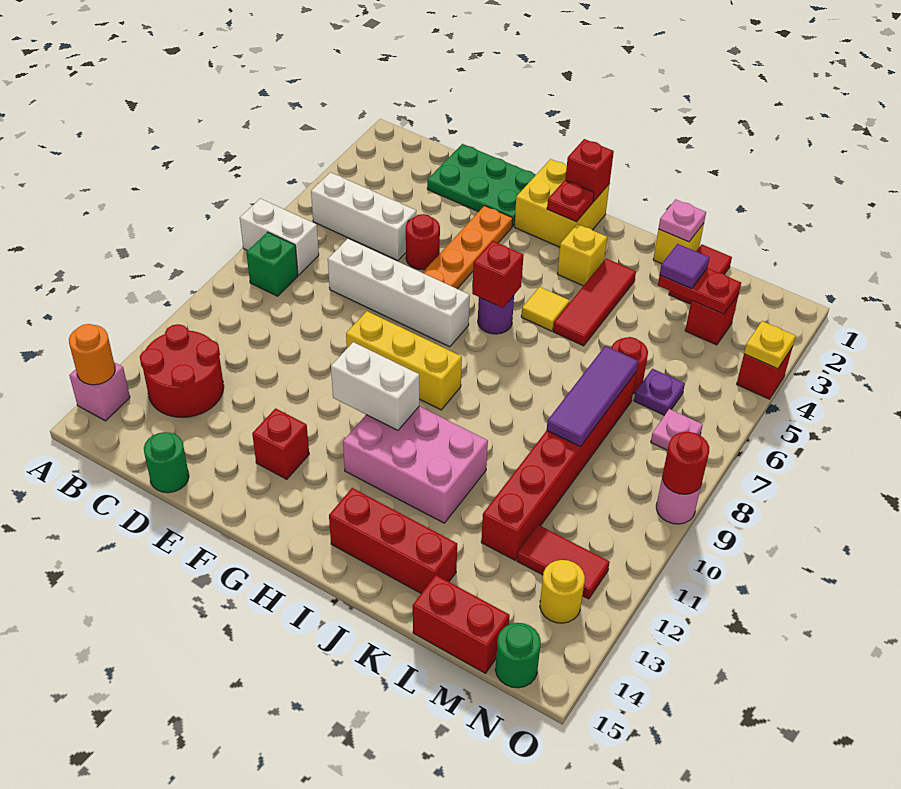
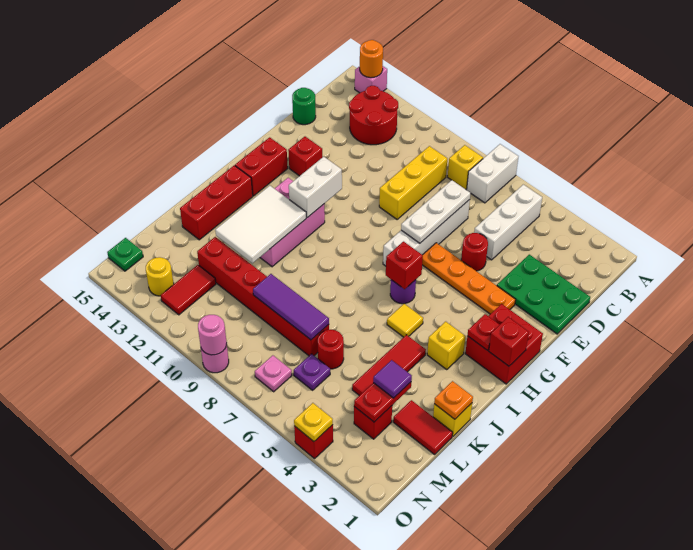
green 1x1 brick [246,232,298,296] -> yellow 1x1 brick [448,145,483,189]
green 2x3 plate [427,144,536,227] -> green 2x3 plate turned to [497,255,590,334]
none -> white 1x3 plate [401,180,470,243]
yellow 1x3 brick [346,311,462,410] -> yellow 1x3 brick moved to [379,146,447,219]
yellow 2x2 brick [514,159,610,247] -> red 2x2 brick [465,304,543,384]
none -> white 2x3 tile [215,186,306,263]
red 1x3 tile [553,258,636,346] -> red 1x3 tile turned to [352,335,426,396]
pink 1x1 plate [658,199,706,242] -> orange 1x1 plate [434,381,473,419]
red 1x2 brick [413,575,510,673] -> red 1x2 brick moved to [235,137,288,196]
green 1x1 round brick [495,623,541,688] -> green 1x1 plate [107,238,143,271]
red 1x1 round brick [663,432,709,494] -> pink 1x1 round brick [198,315,227,355]

